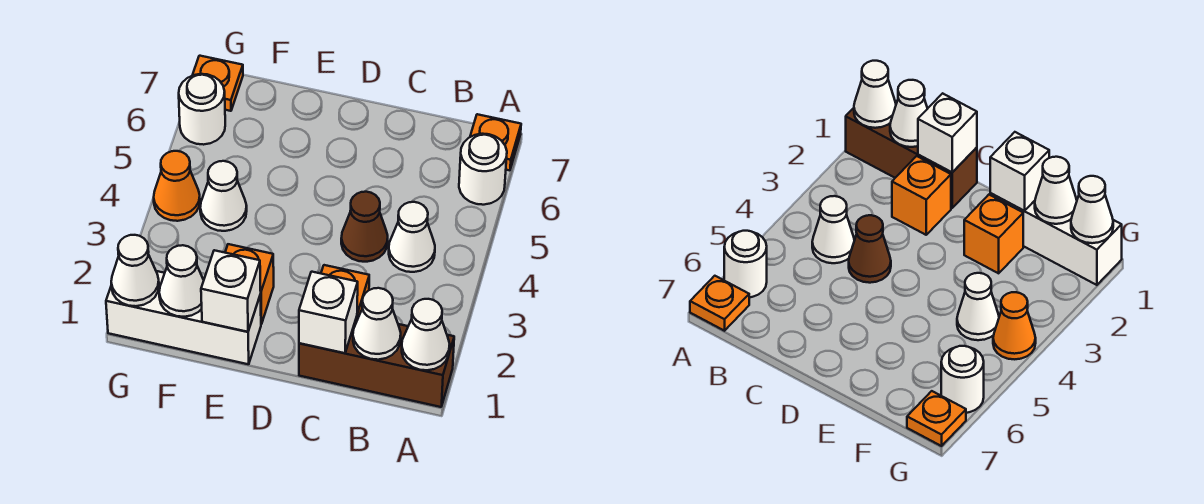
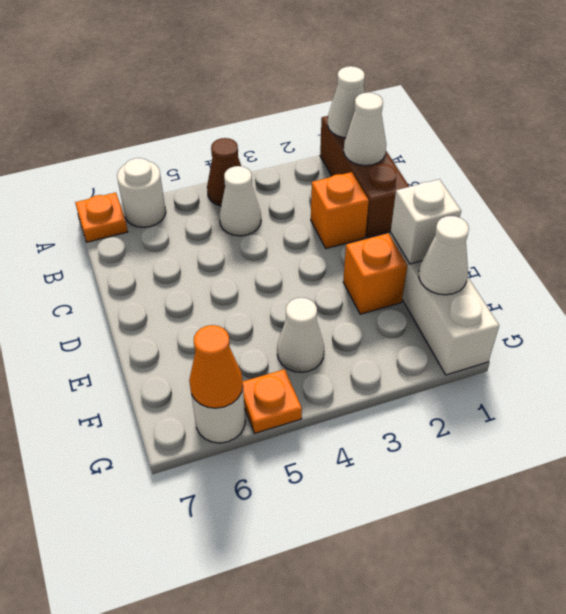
white 1x1 brick [299,272,358,353] -> none
brown 1x1 cone [341,192,388,262] -> brown 1x1 cone moved to [207,138,241,206]
white 1x1 cone [111,235,159,306] -> none
orange 1x1 cone [154,151,200,221] -> orange 1x1 cone moved to [189,325,243,408]
orange 1x1 plate [192,56,243,111] -> orange 1x1 plate moved to [243,369,302,433]

